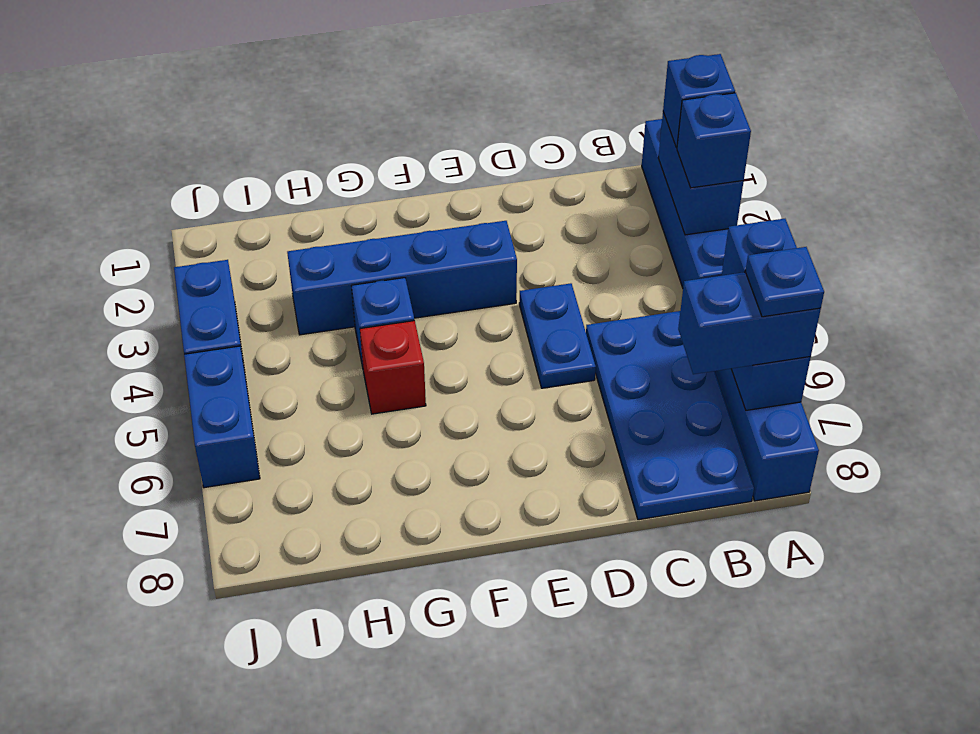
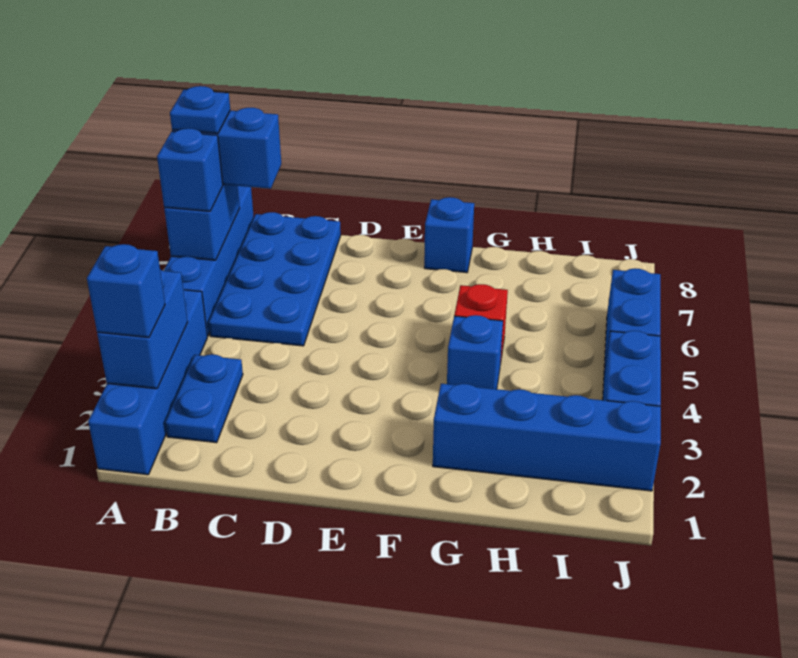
blue 1x1 brick [677,93,751,188] -> blue 1x1 brick moved to [424,197,474,273]
blue 1x2 plate [519,283,596,388] -> blue 1x2 plate moved to [165,354,243,443]
blue 1x4 brick [287,221,517,335] -> blue 1x4 brick moved to [433,384,661,491]

